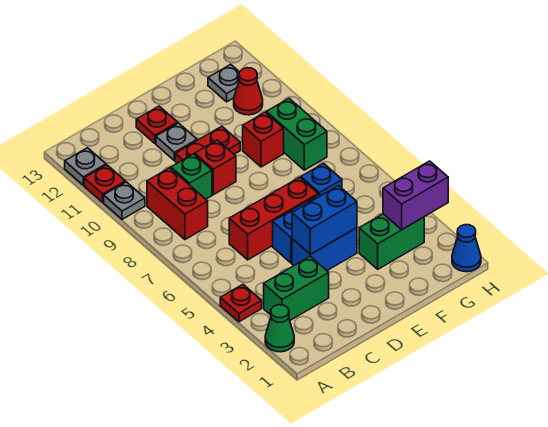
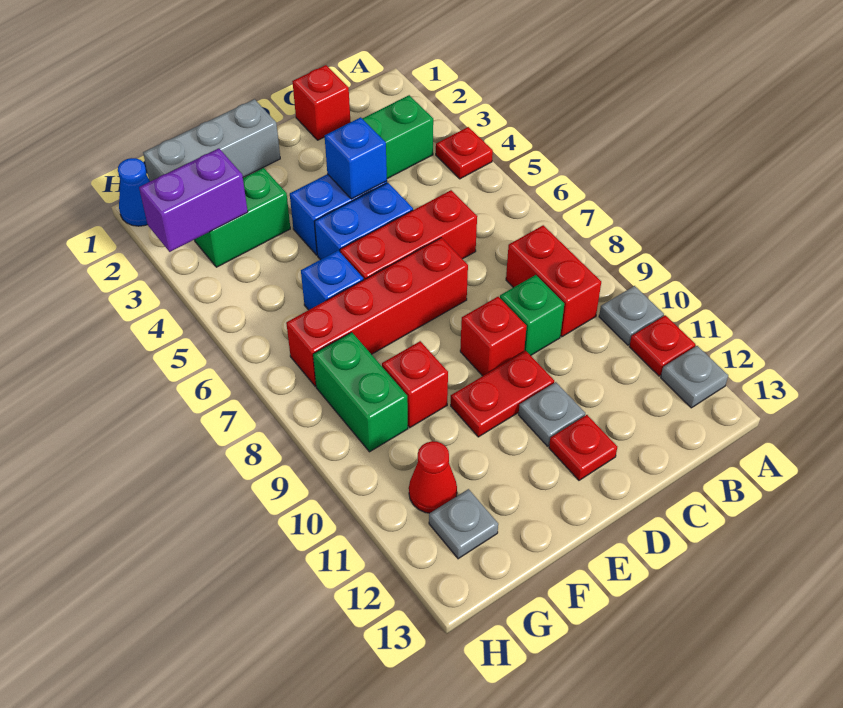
green 1x1 cone [265,305,294,352] -> none
none -> red 1x1 brick [292,65,350,140]
blue 1x2 brick [292,186,357,254] -> blue 1x1 brick [325,117,387,199]
none -> red 1x4 brick [286,238,468,386]
none -> grey 1x3 brick [143,99,280,181]

